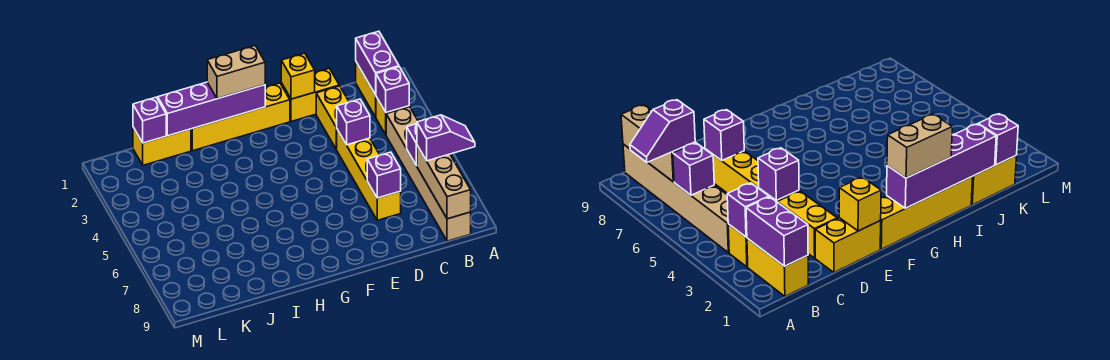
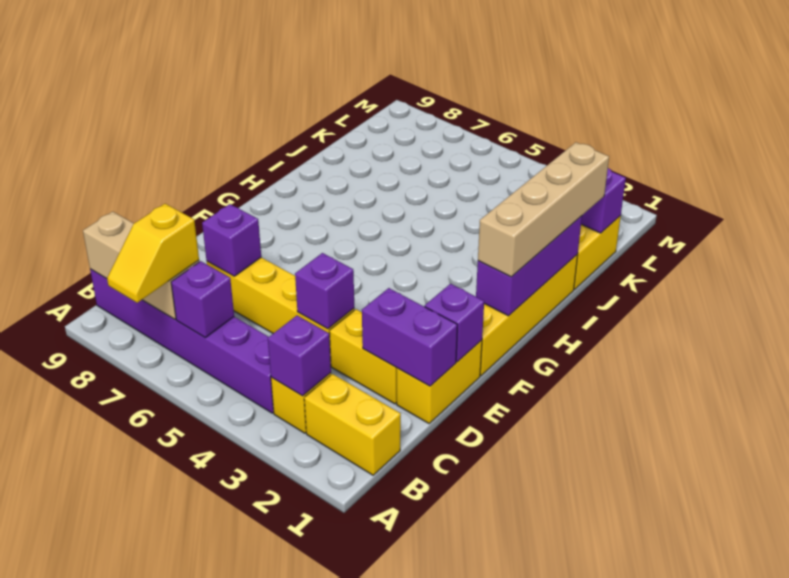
purple 1x2 slope [417,115,475,161] -> yellow 1x2 slope [107,204,199,303]
purple 1x2 brick [356,31,399,95] -> purple 1x2 brick moved to [362,288,457,386]
tan 1x6 brick [386,107,471,241] -> purple 1x6 brick [90,269,274,413]
yellow 1x1 brick [281,53,315,99] -> purple 1x1 brick [425,284,484,362]
purple 1x4 brick [158,82,265,136] -> purple 1x3 brick [476,216,582,316]
tan 1x2 brick [207,46,265,99] -> tan 1x4 brick [478,142,609,277]

